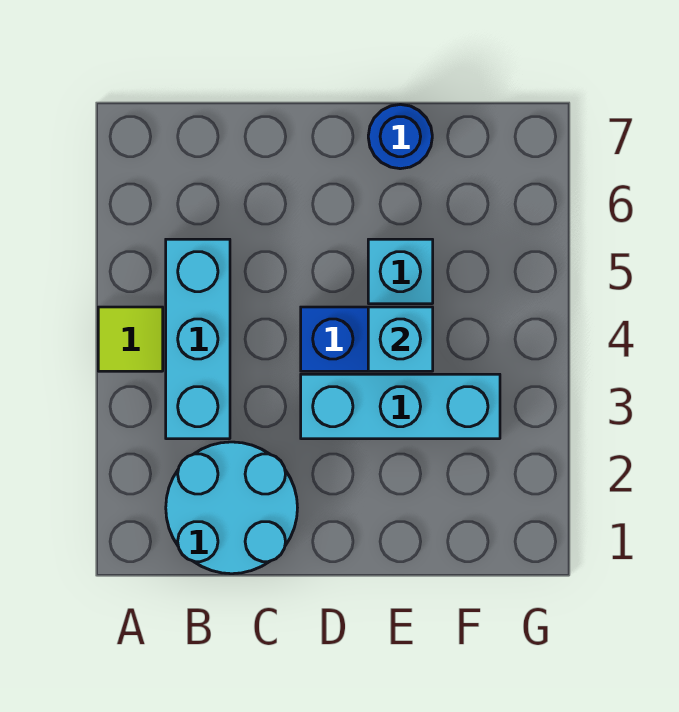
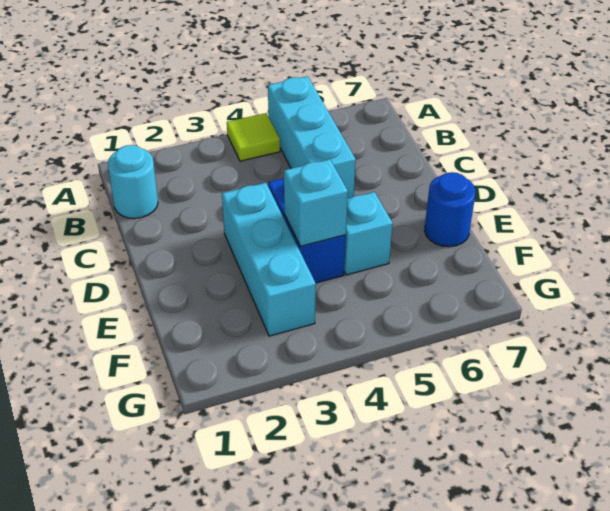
cyan 2x2 round brick [166,442,297,574] -> cyan 1x1 round brick [108,145,158,219]
cyan 1x3 brick [166,239,230,439] -> cyan 1x3 brick turned to [268,76,356,198]

